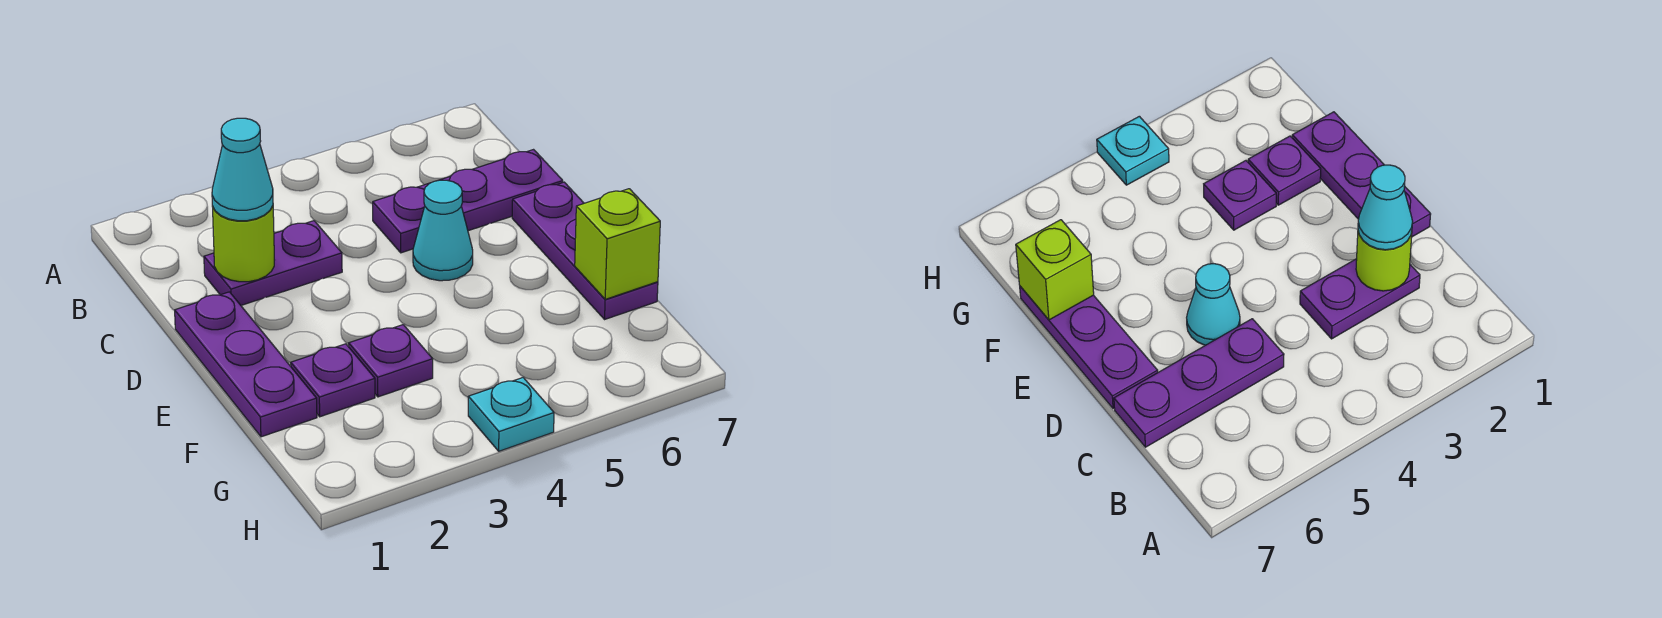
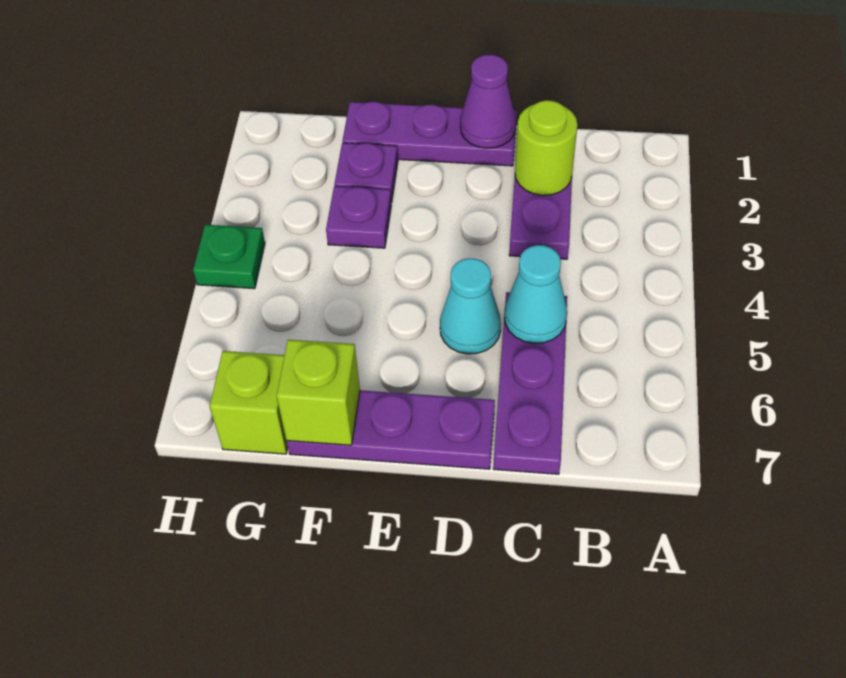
cyan 1x1 cone [212,118,273,221] -> cyan 1x1 cone moved to [504,245,567,343]
none -> purple 1x1 cone [460,55,516,148]
none -> lime 1x1 brick [210,351,288,454]
cyan 1x1 plate [468,378,554,451] -> green 1x1 plate [193,225,265,289]

